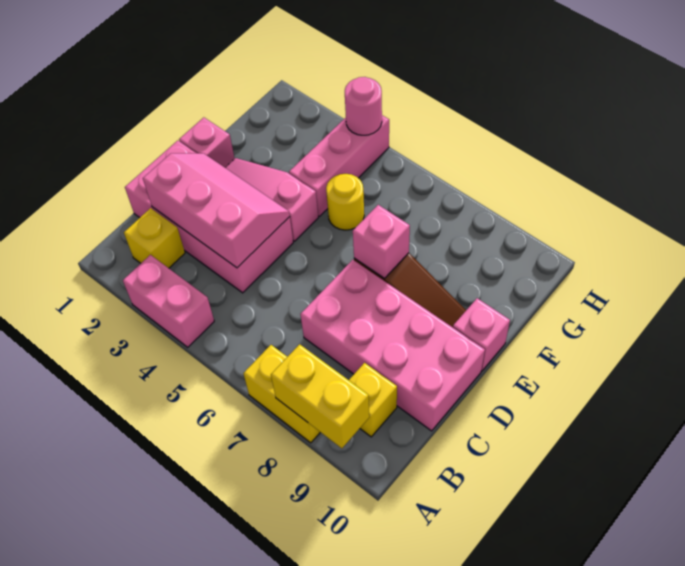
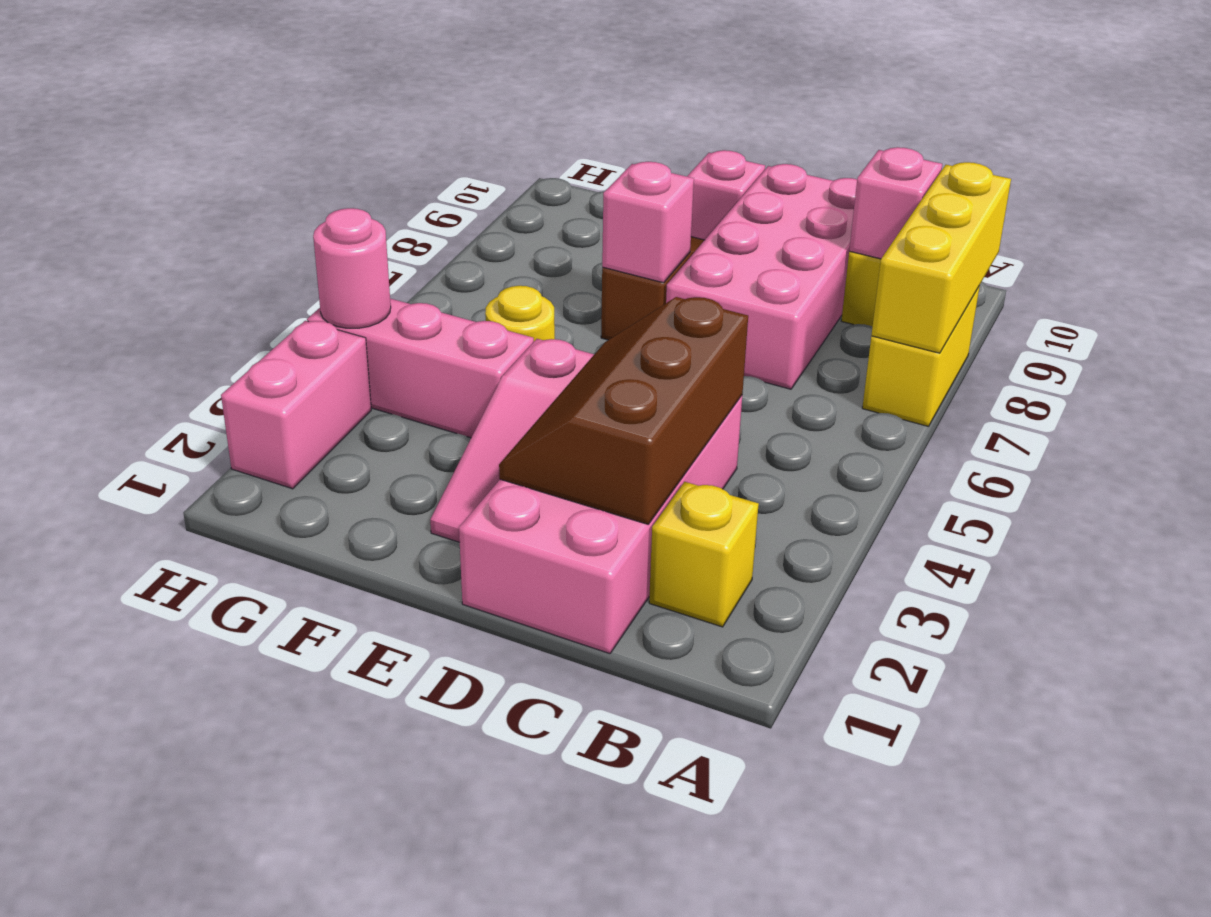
pink 1x2 brick [123,255,214,347] -> pink 1x2 brick moved to [221,321,371,489]
yellow 1x2 brick [271,344,369,448] -> yellow 1x3 brick [871,162,1011,353]
pink 2x3 slope [143,153,290,268] -> brown 2x3 slope [499,297,748,524]
pink 1x1 brick [179,117,235,167] -> pink 1x1 brick moved to [849,147,942,259]

